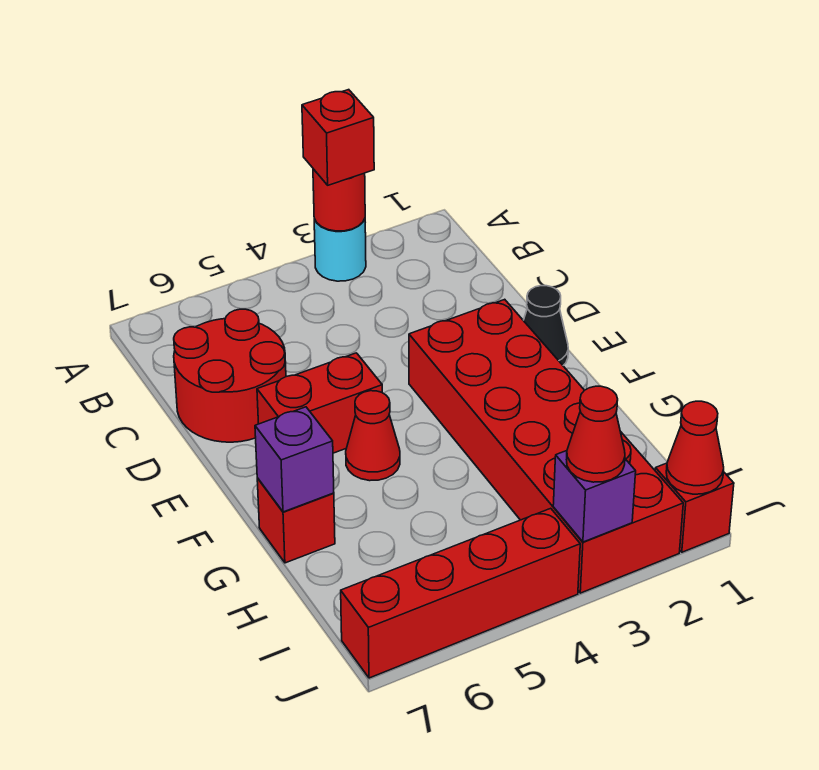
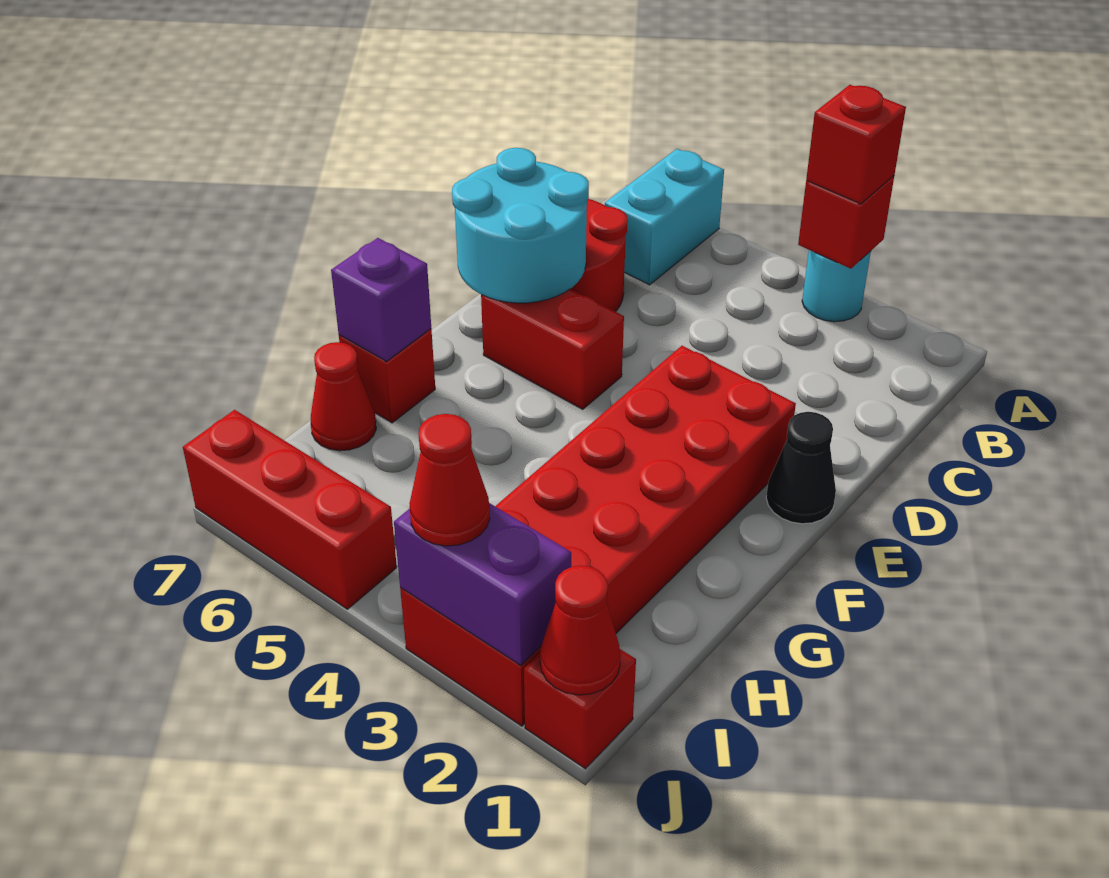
red 1x1 round brick [313,169,365,231] -> red 1x1 brick [798,176,894,269]
none -> cyan 1x2 brick [605,149,724,285]
none -> cyan 2x2 round brick [452,148,589,303]
red 1x1 cone [346,391,400,481] -> red 1x1 cone moved to [311,342,376,451]
purple 1x1 brick [553,451,636,542] -> purple 1x2 brick [394,503,571,665]
red 1x4 brick [341,508,580,678] -> red 1x3 brick [183,410,397,609]

